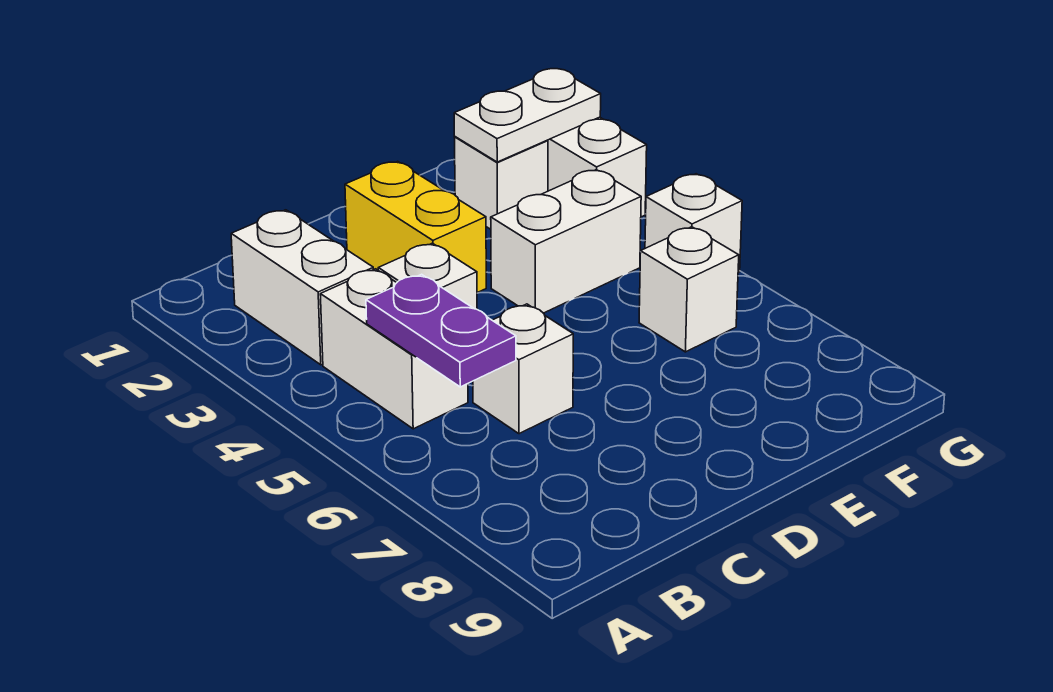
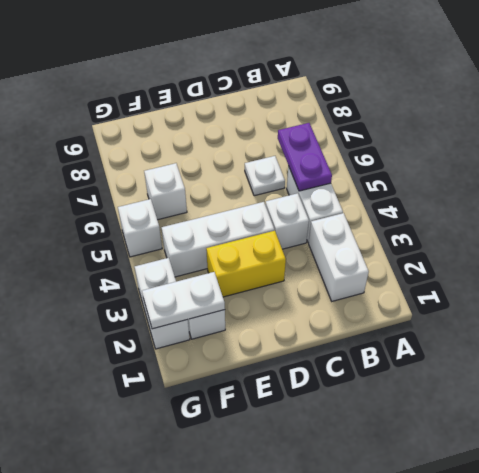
white 1x1 brick [473,304,573,434] -> white 1x1 plate [245,156,285,196]
yellow 1x2 brick [345,161,486,293] -> yellow 1x2 brick turned to [206,231,286,297]
white 1x2 brick [491,170,641,313] -> white 1x3 brick [162,202,274,277]

